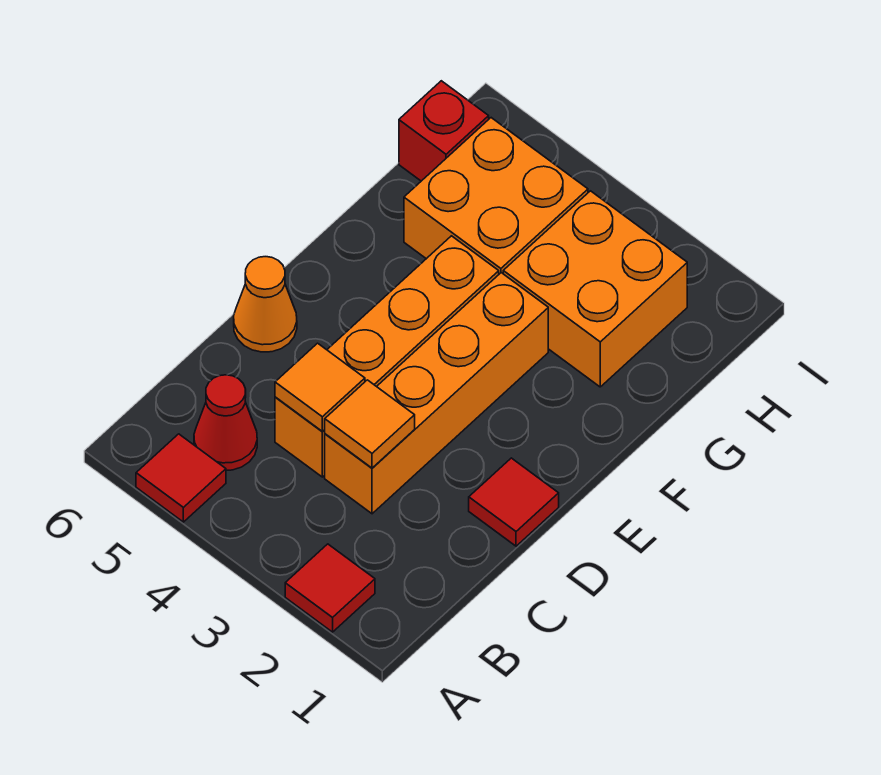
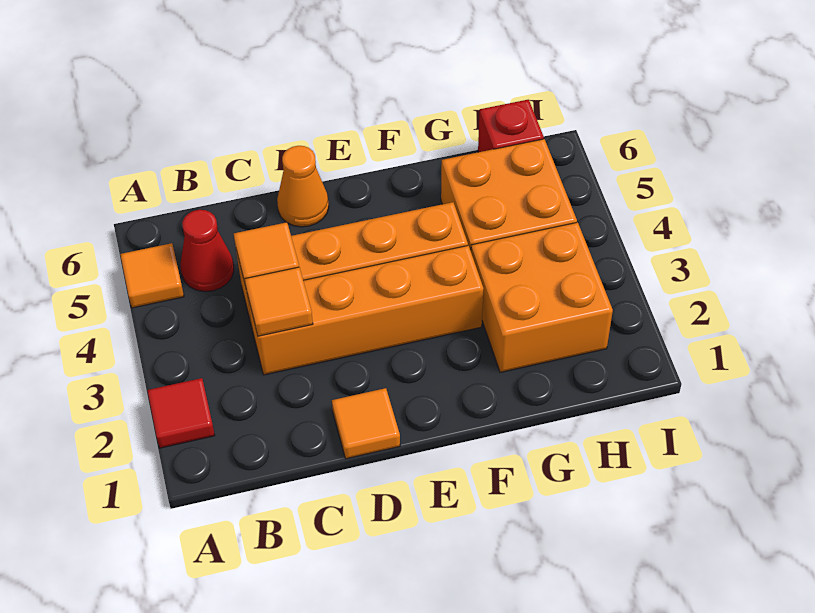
red 1x1 tile [136,434,226,522] -> orange 1x1 tile [120,243,184,308]
red 1x1 tile [469,458,559,546] -> orange 1x1 tile [332,388,400,459]

